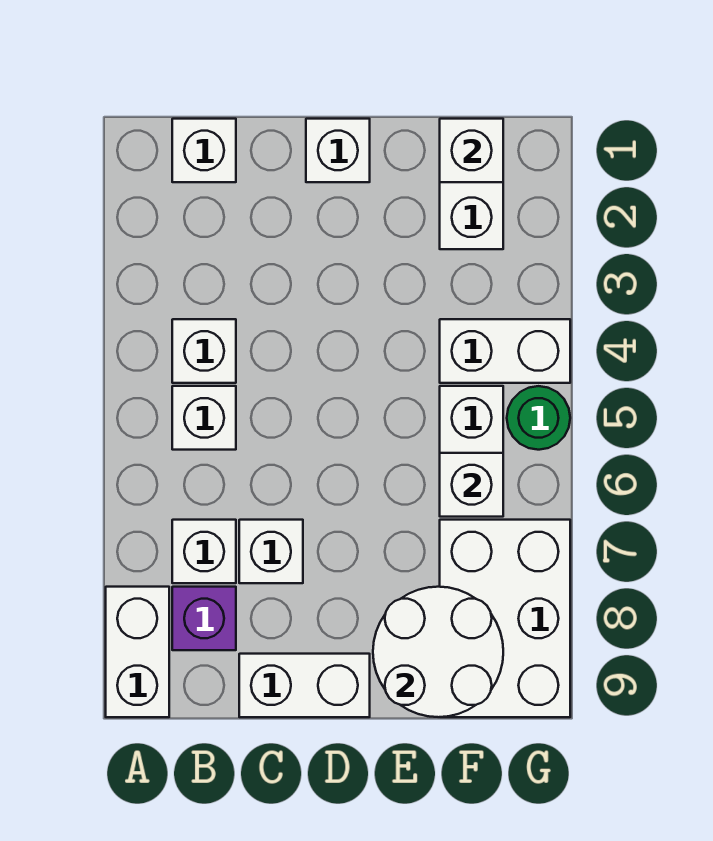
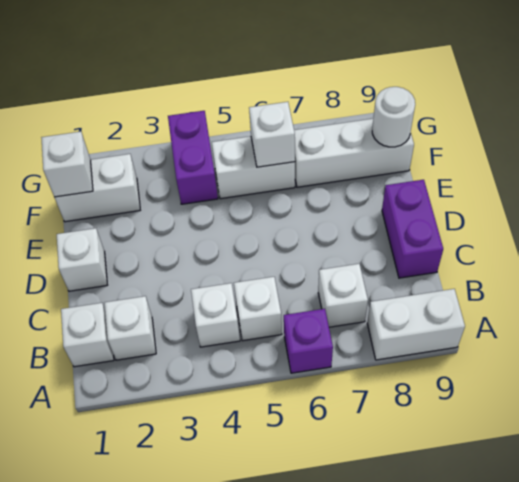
purple 1x1 brick [172,587,236,650] -> purple 1x1 brick moved to [284,309,333,373]
white 1x1 brick [239,520,303,583] -> white 1x1 brick moved to [105,296,156,360]
white 1x2 brick [239,654,370,717] -> purple 1x2 brick [382,180,443,278]
white 2x2 round brick [373,587,503,717] -> white 1x1 round brick [372,87,415,147]
white 1x2 brick [440,319,570,383] -> purple 1x2 brick [168,111,218,204]
white 2x3 brick [440,520,570,717] -> white 1x3 brick [294,119,414,187]
green 1x1 round brick [507,386,570,450] -> none

